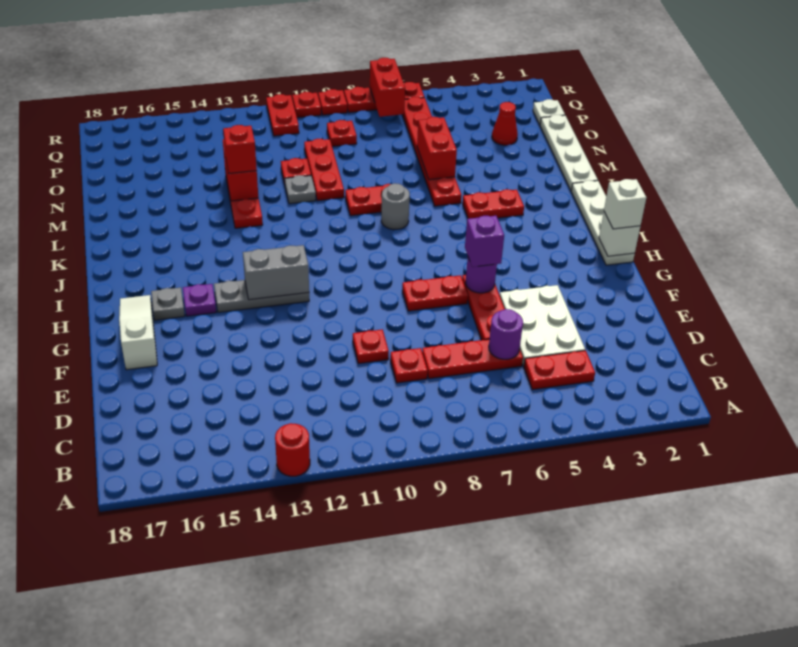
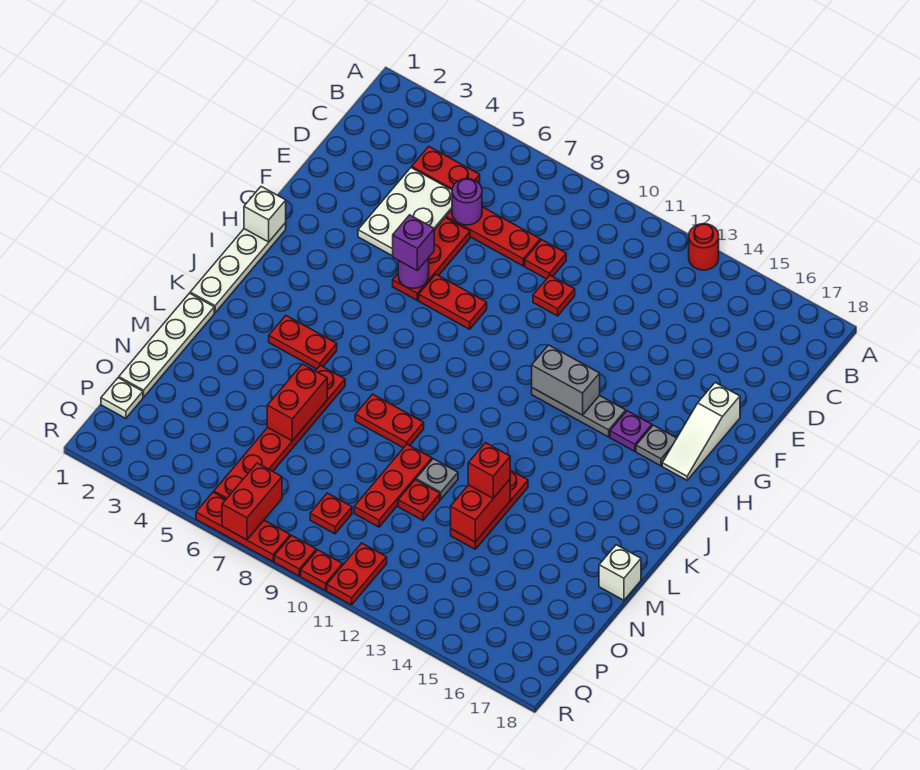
white 1x1 brick [604,179,646,229] -> white 1x1 brick moved to [599,545,641,600]
grey 1x1 round brick [381,183,410,230] -> none
red 1x1 cone [492,102,518,145] -> none

